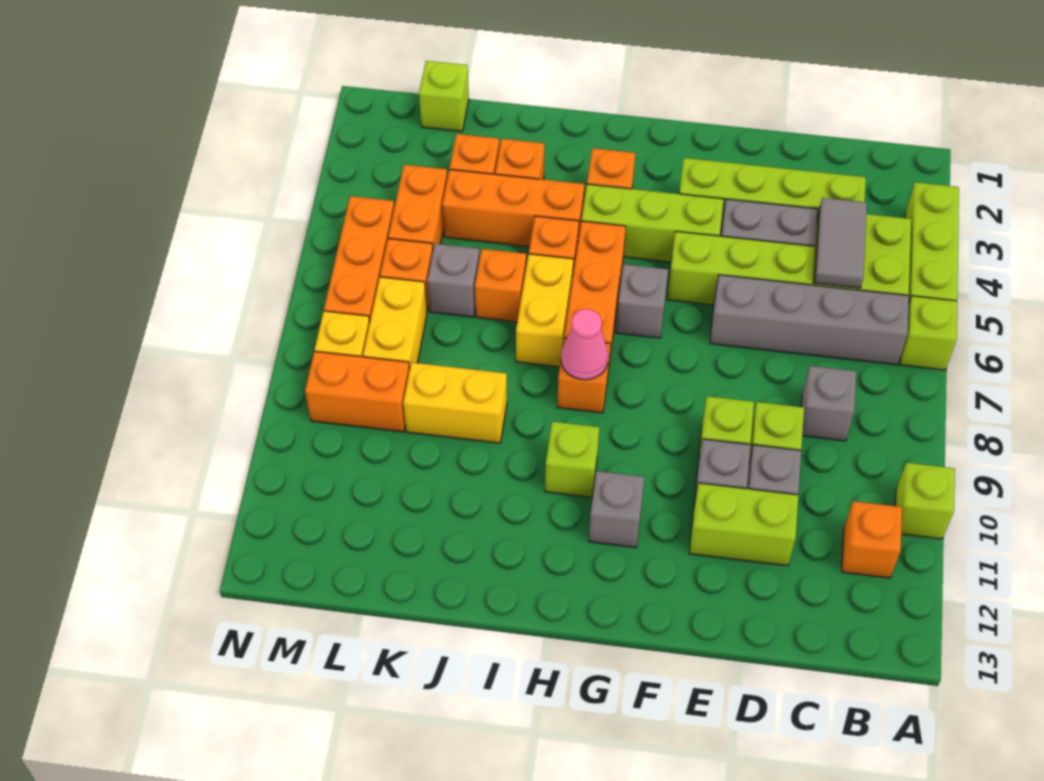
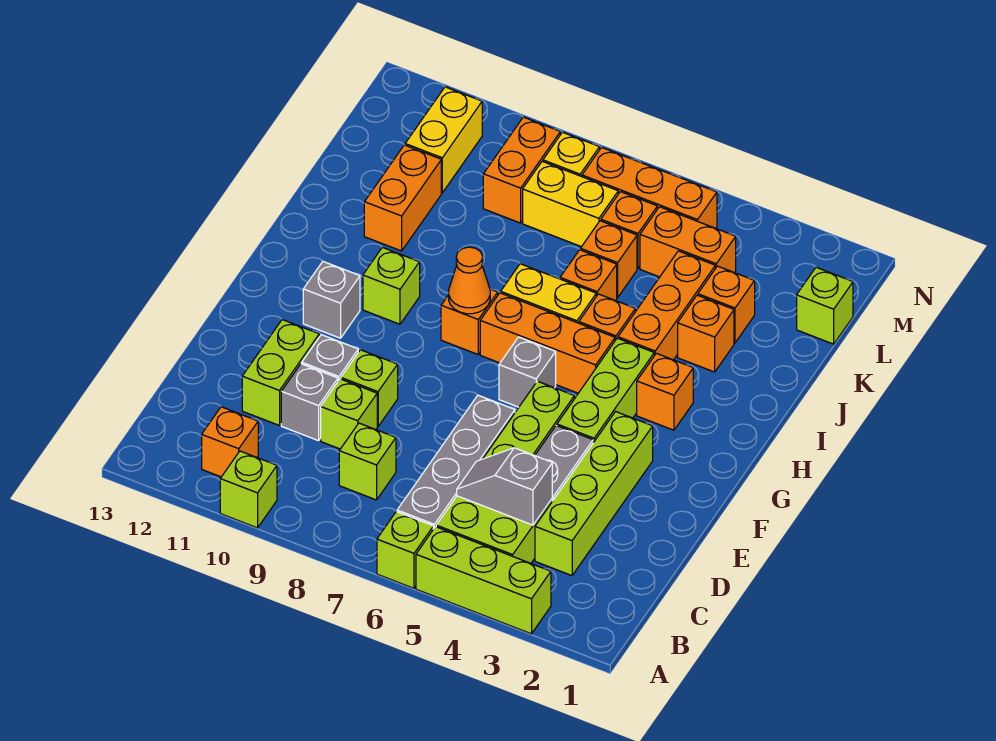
grey 1x2 tile [815,198,867,288] -> grey 1x2 slope [457,448,552,525]
grey 1x1 brick [801,366,856,441] -> lime 1x1 brick [339,423,396,500]
pink 1x1 cone [561,309,608,380] -> orange 1x1 cone [449,247,490,314]
yellow 1x2 brick [403,362,507,443] -> yellow 1x2 brick moved to [405,87,482,193]
none -> orange 1x2 brick [364,145,441,251]
grey 1x1 brick [427,244,480,317] -> orange 1x1 brick [580,221,637,298]

